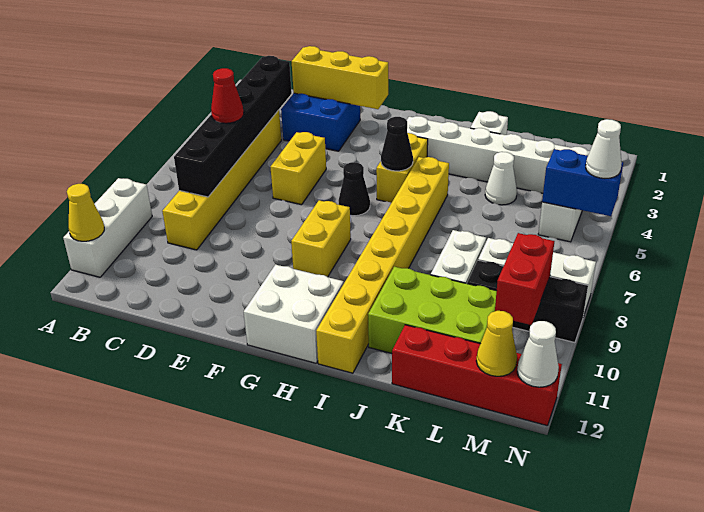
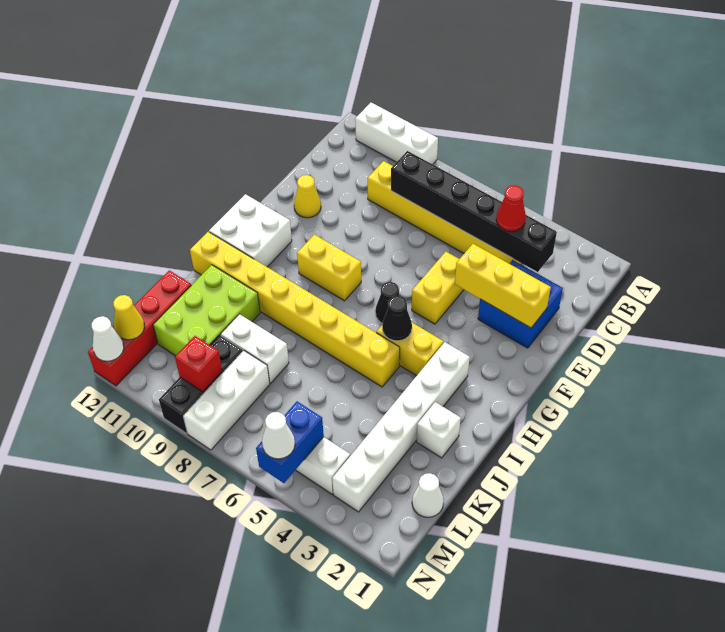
yellow 1x1 cone [67,184,104,241] -> yellow 1x1 cone moved to [294,175,321,218]
red 1x1 cone [211,68,244,123] -> red 1x1 cone moved to [496,185,526,231]
yellow 1x3 brick [292,46,388,109] -> yellow 1x3 brick turned to [455,244,551,328]
yellow 1x2 brick [271,132,326,205] -> yellow 1x2 brick turned to [412,252,464,324]
white 1x1 cone [485,152,517,205] -> white 1x1 cone moved to [412,473,444,517]
red 1x2 brick [495,233,554,325] -> red 1x1 brick [175,336,222,392]

